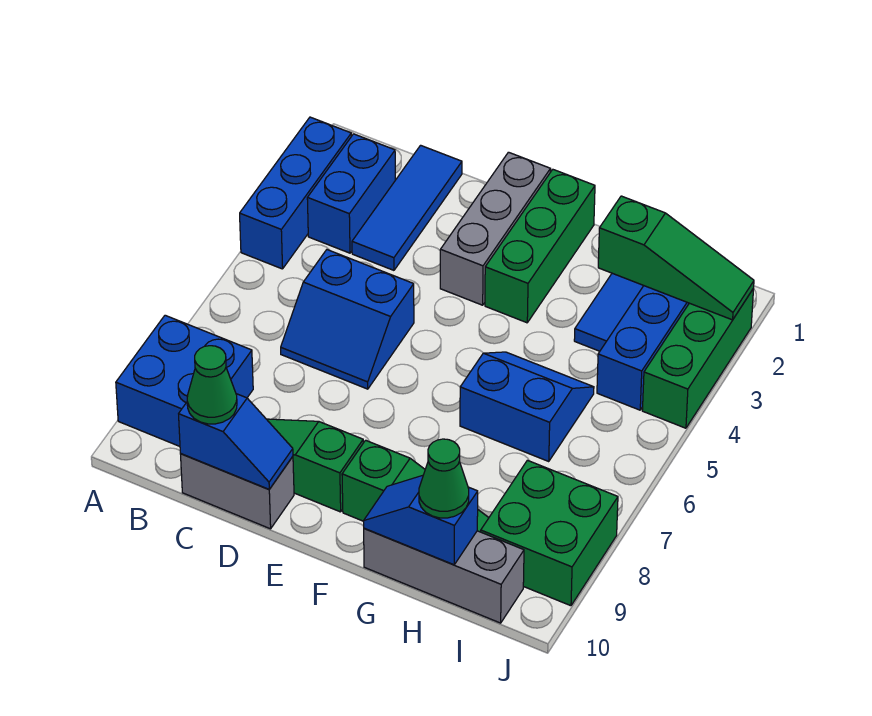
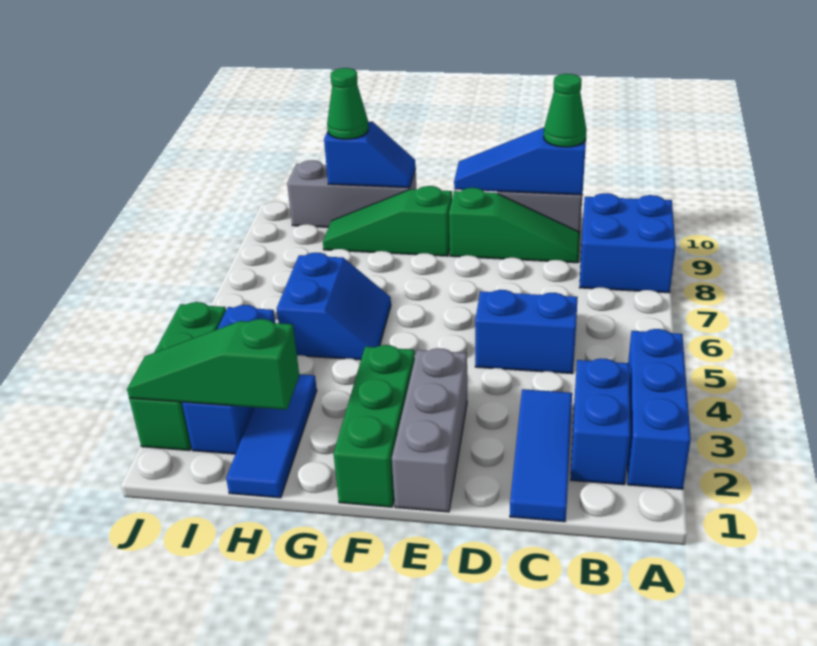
blue 1x2 slope [179,394,293,489] -> blue 1x3 slope [454,128,586,195]
blue 2x2 slope [460,352,594,461] -> blue 2x2 slope turned to [277,253,391,360]
green 2x2 brick [481,460,618,606] -> none

